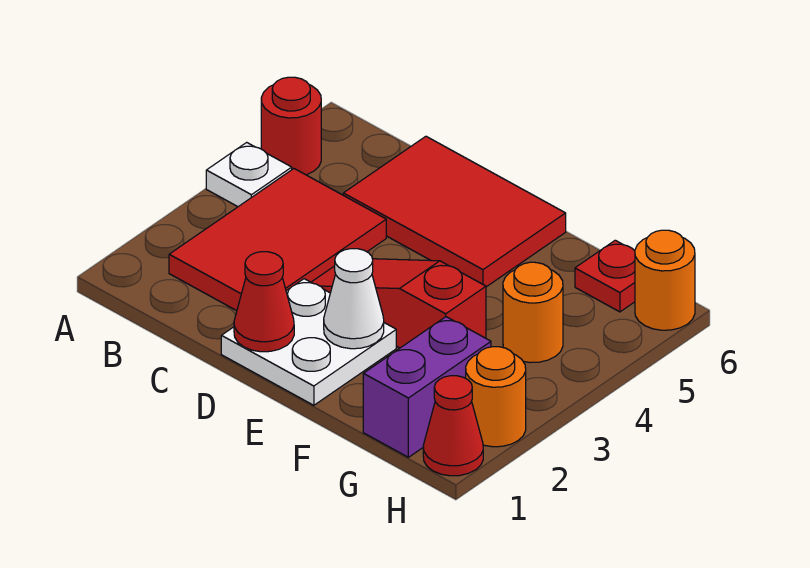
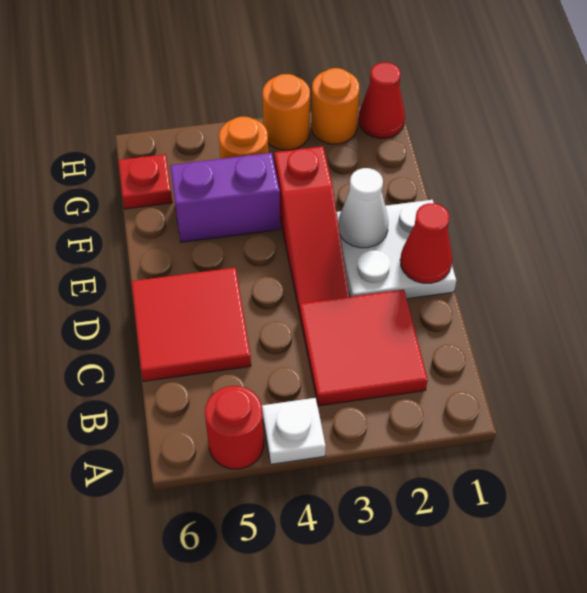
red 2x3 tile [169,169,386,311] -> red 2x2 tile [299,290,428,406]
red 2x3 tile [343,136,566,287] -> red 2x2 tile [131,268,251,381]
purple 1x2 brick [363,317,491,457] -> purple 1x2 brick moved to [170,153,280,242]
orange 1x1 round brick [635,230,695,330] -> orange 1x1 round brick moved to [263,74,310,150]

